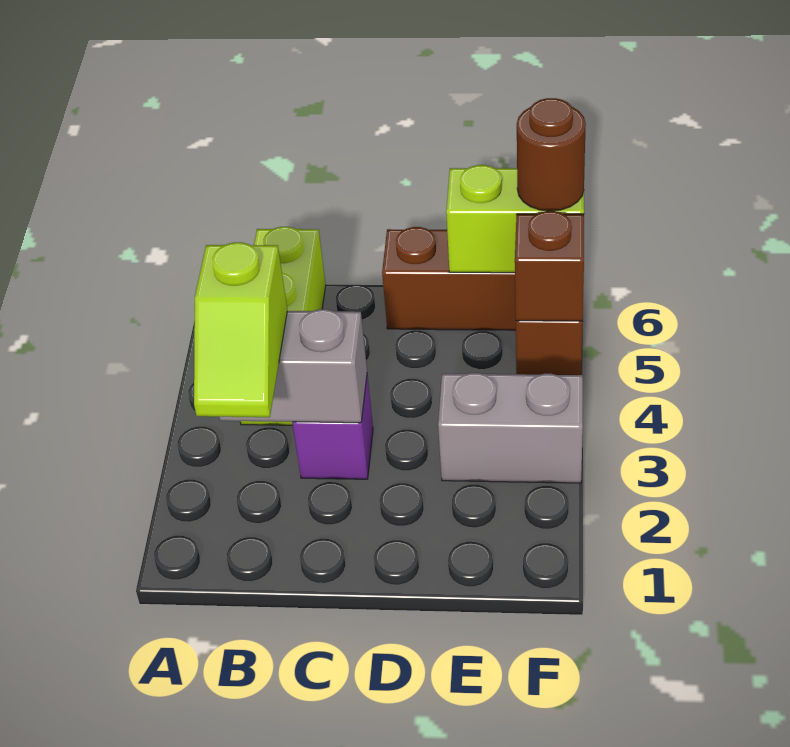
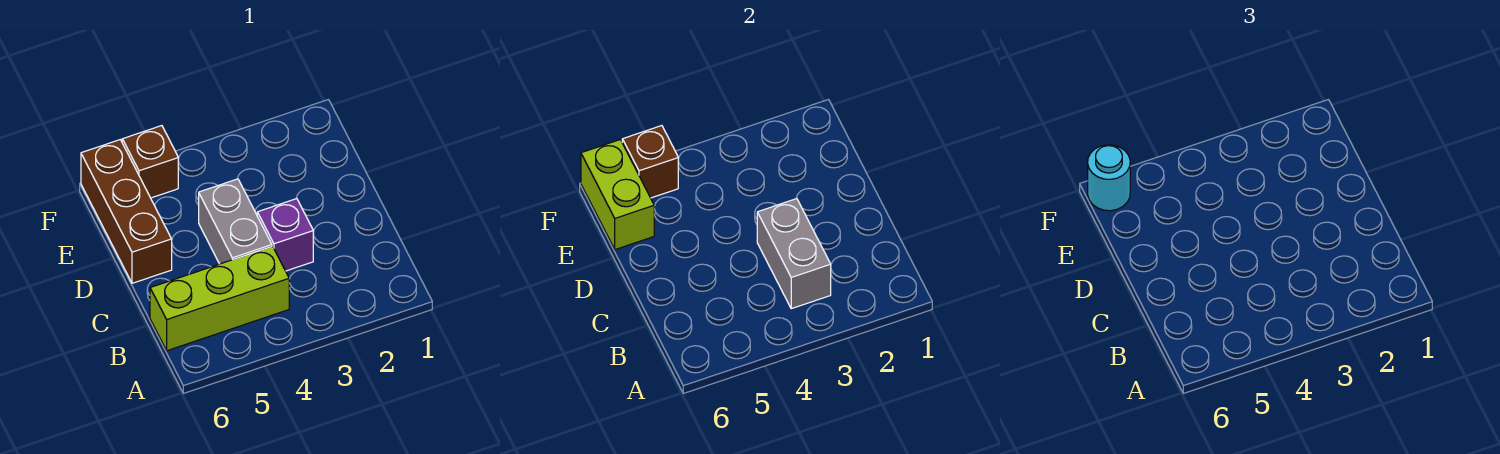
lime 1x2 slope [194,242,287,417] -> none
grey 1x2 brick [438,373,583,483] -> grey 1x2 brick moved to [199,179,272,264]
brown 1x1 round brick [517,98,586,211] -> cyan 1x1 round brick [1088,145,1130,211]

